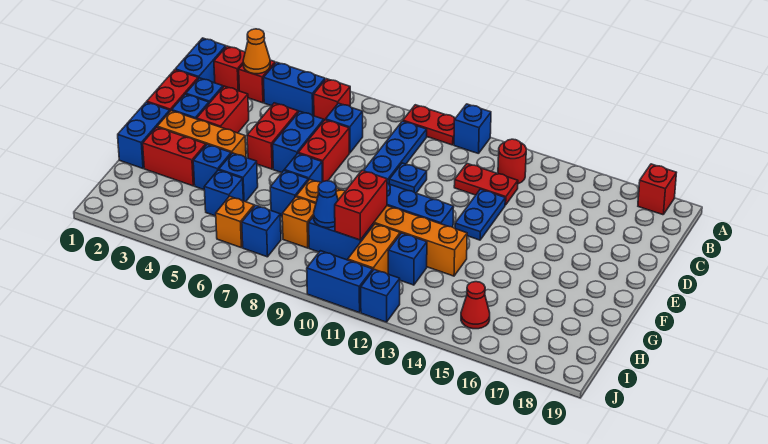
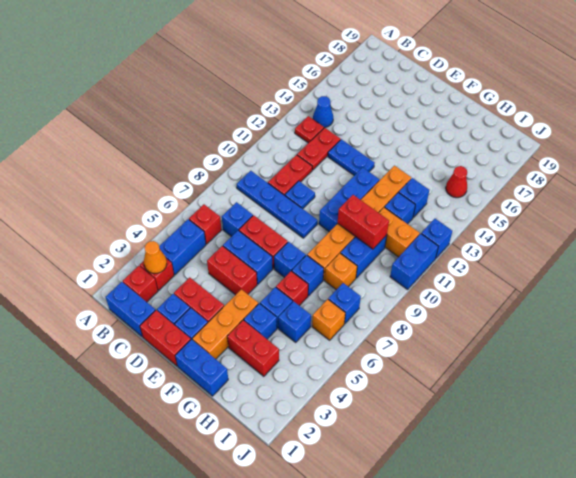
red 1x2 plate [403,105,455,145] -> red 1x2 plate moved to [268,155,312,195]
blue 1x1 brick [454,104,491,154] -> blue 1x1 brick moved to [399,178,429,217]
red 1x1 brick [638,164,676,215] -> red 1x1 brick moved to [276,271,308,306]
red 1x1 round brick [498,139,526,184] -> red 1x1 plate [295,116,324,143]
red 1x2 brick [143,127,206,186] -> red 1x2 brick turned to [227,320,279,376]
blue 1x1 cone [314,181,338,228] -> blue 1x1 cone moved to [313,96,333,128]

